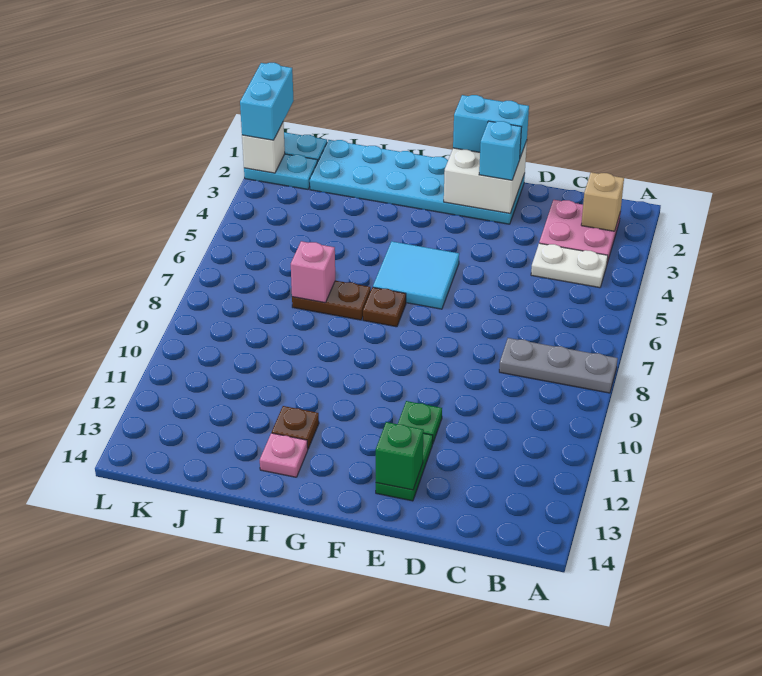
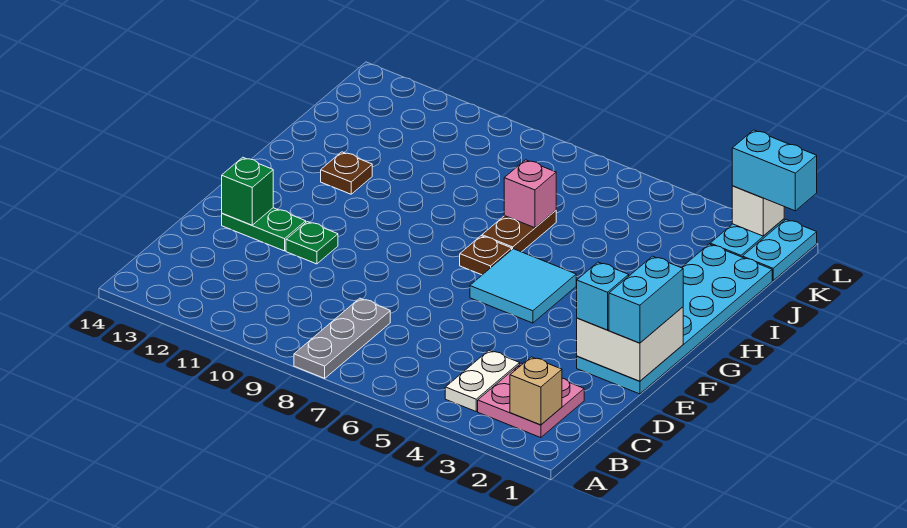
pink 1x1 plate [260,433,308,477] -> none

